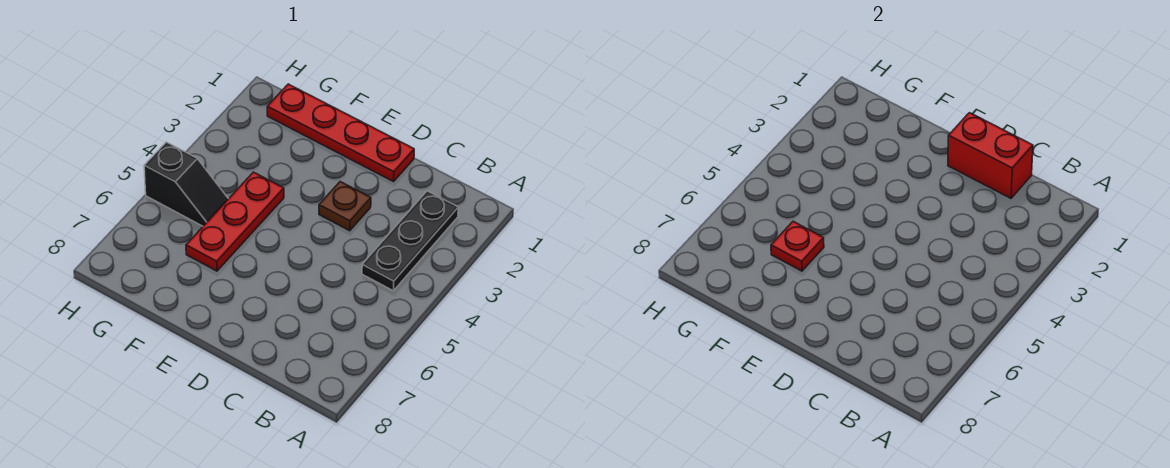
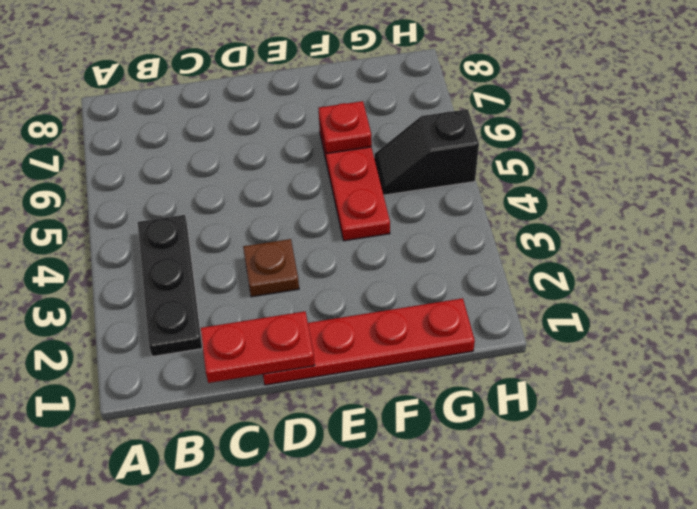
red 1x2 brick [948,113,1033,198] -> red 1x2 plate [200,311,315,383]

